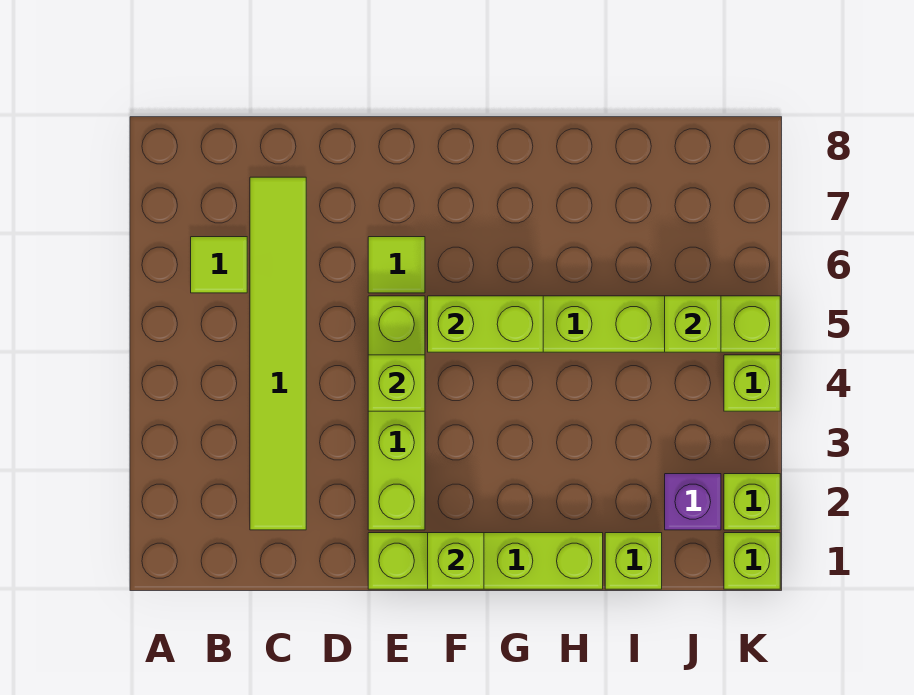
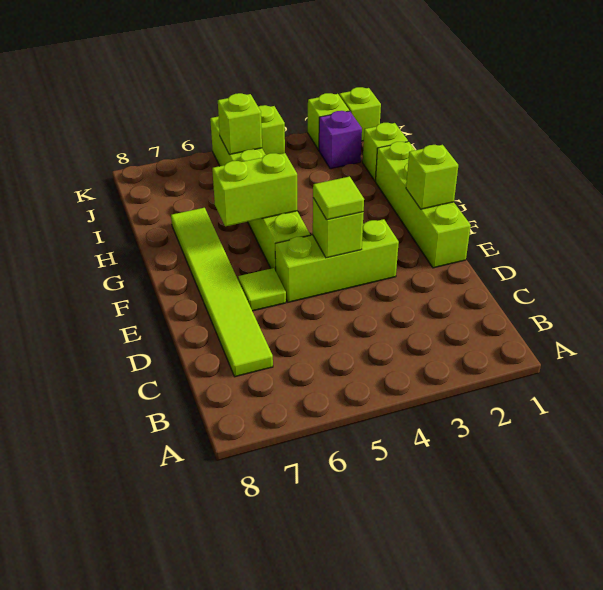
lime 1x1 tile [191,237,247,293] -> lime 1x1 tile moved to [313,176,364,220]
lime 1x6 tile [250,177,306,530] -> lime 1x6 tile turned to [171,208,273,377]
lime 1x4 brick [368,296,425,530] -> lime 1x3 brick [275,219,399,302]
lime 1x2 brick [428,296,543,352] -> lime 1x2 brick turned to [212,153,297,226]

